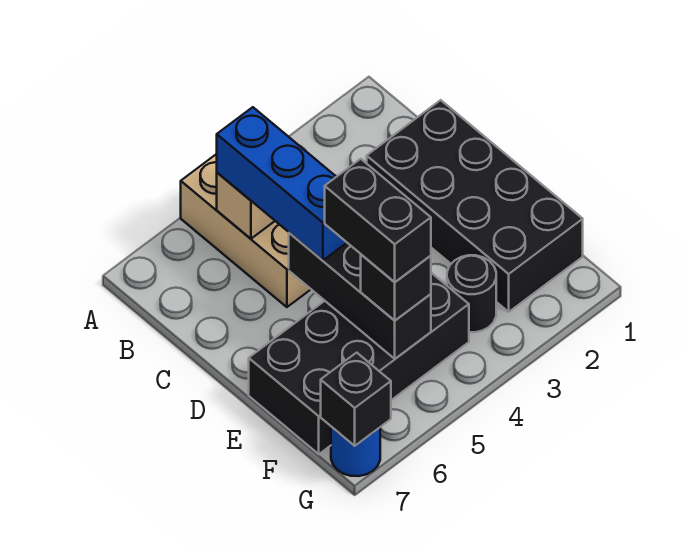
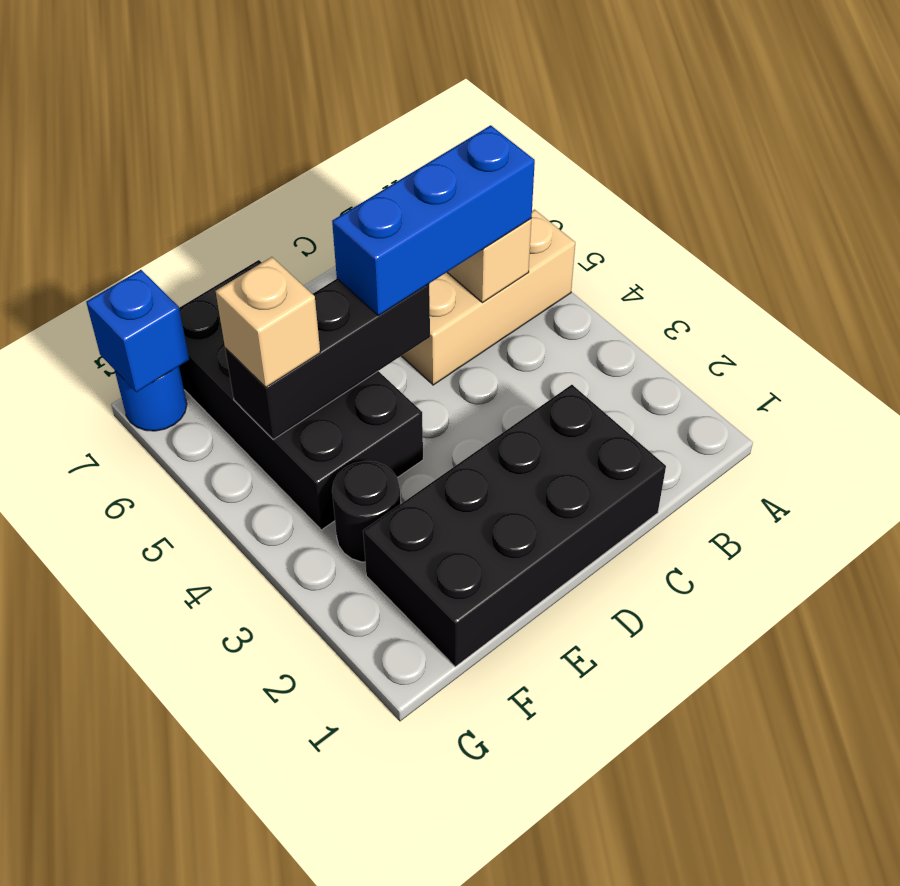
black 1x2 brick [325,159,431,282] -> none
black 1x1 brick [361,255,431,321] -> tan 1x1 brick [216,257,320,387]
black 1x1 brick [321,353,391,446] -> blue 1x1 brick [86,270,189,392]

